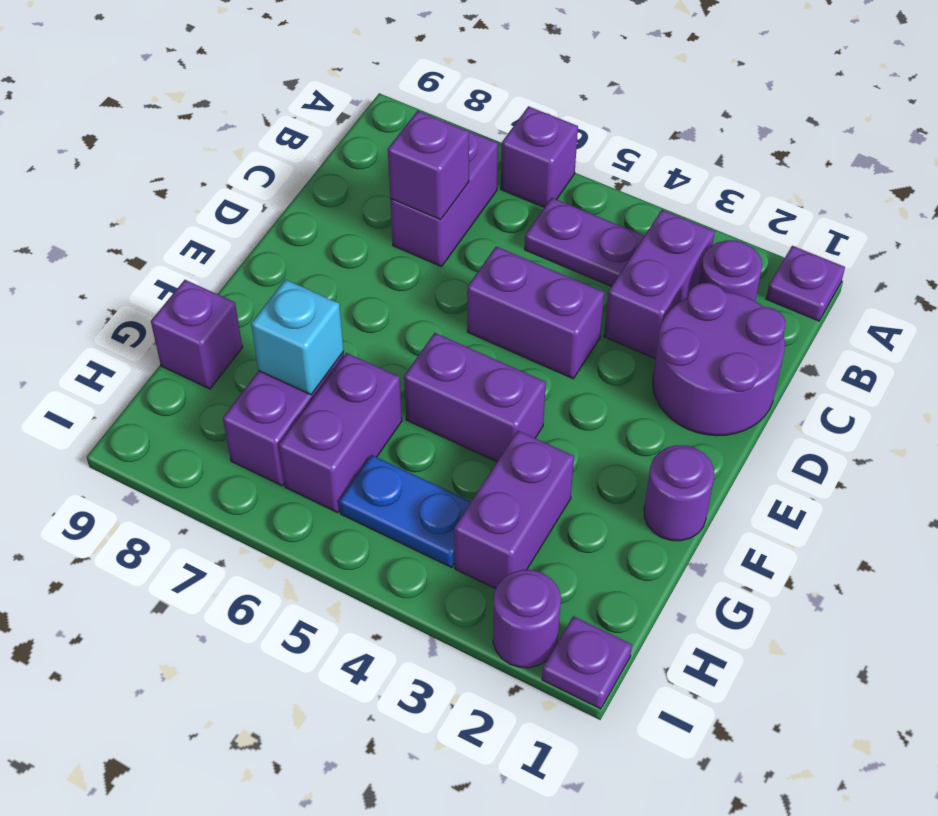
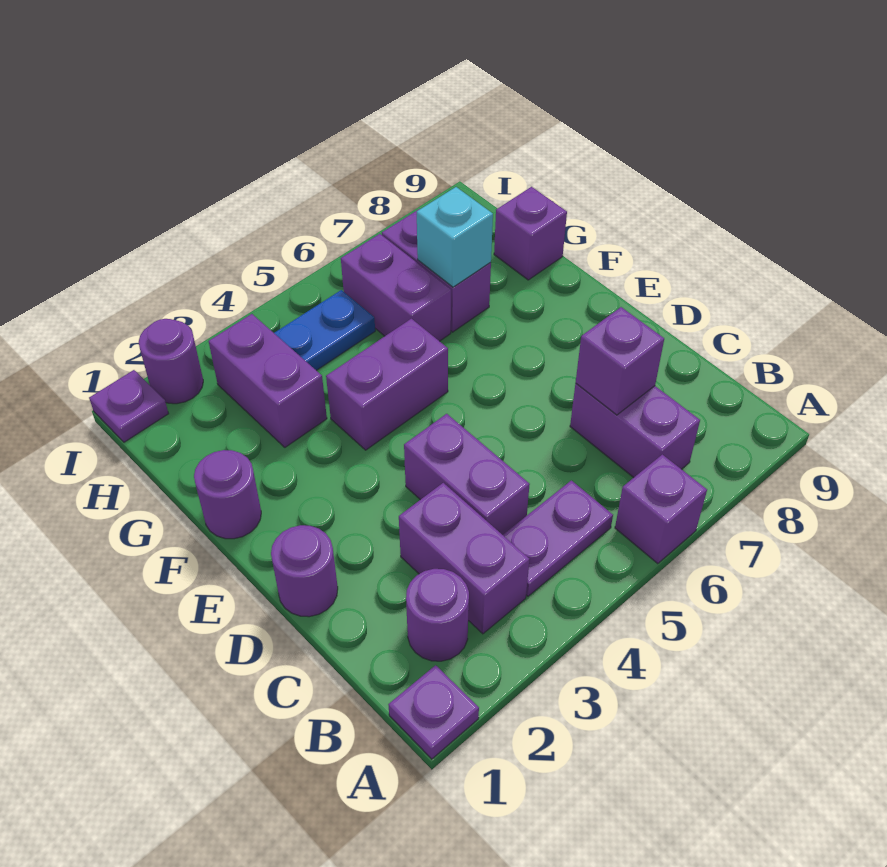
purple 2x2 round brick [653,283,786,436] -> purple 1x1 round brick [271,525,338,617]
purple 1x2 brick [467,246,604,379] -> purple 1x2 brick turned to [404,414,530,535]

